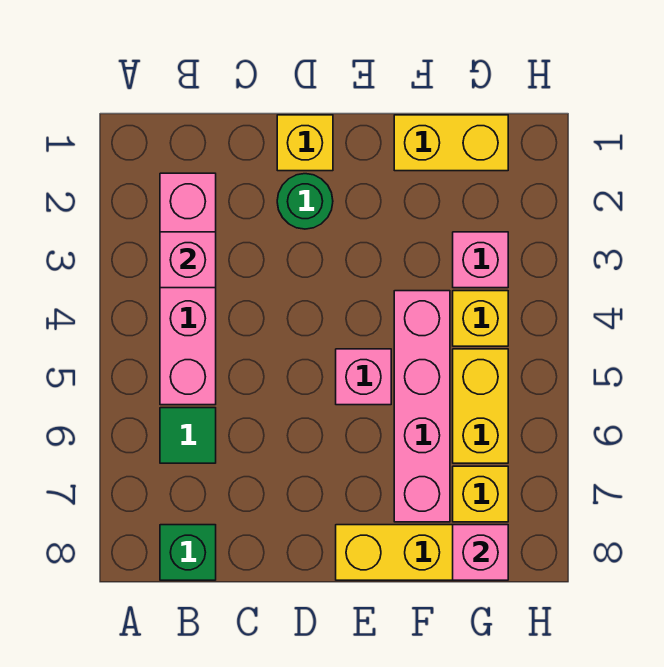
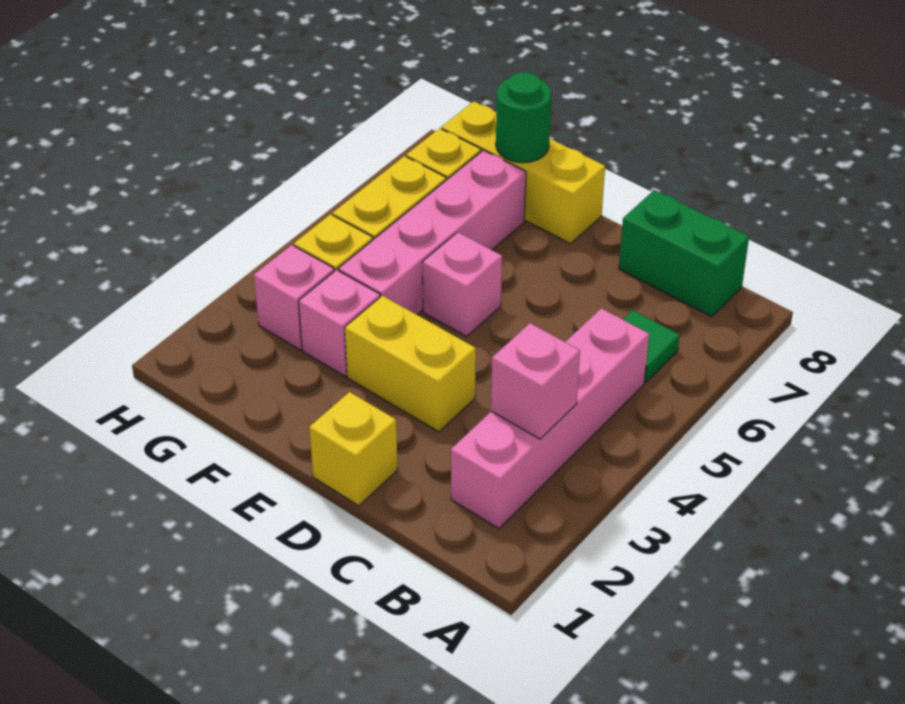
green 1x1 brick [160,525,216,580] -> green 1x2 brick [619,190,749,317]
green 1x1 round brick [277,174,333,229] -> green 1x1 round brick moved to [496,72,551,163]
yellow 1x2 brick [394,115,508,171] -> yellow 1x2 brick moved to [345,296,476,432]
pink 1x1 brick [453,525,508,580] -> pink 1x1 brick moved to [299,270,380,376]

